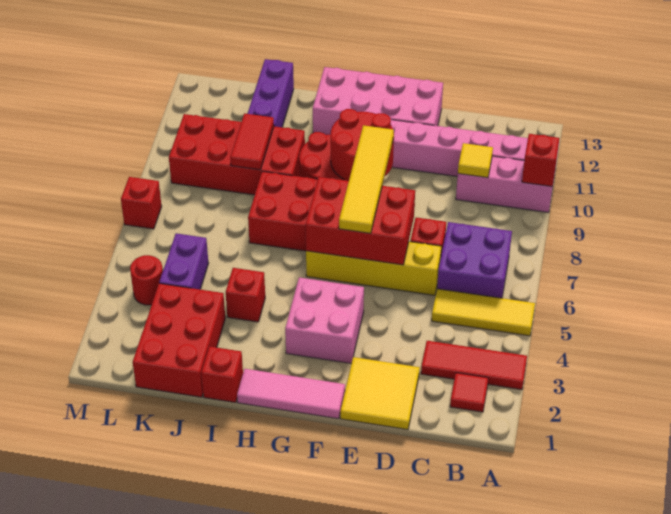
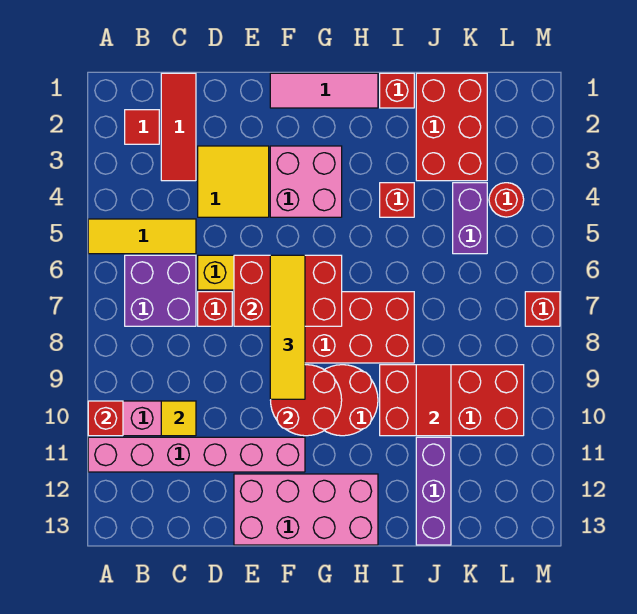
red 1x3 tile [421,341,527,390] -> red 1x3 tile turned to [161,73,196,181]
yellow 2x2 tile [340,357,420,430] -> yellow 2x2 tile moved to [198,146,269,217]

